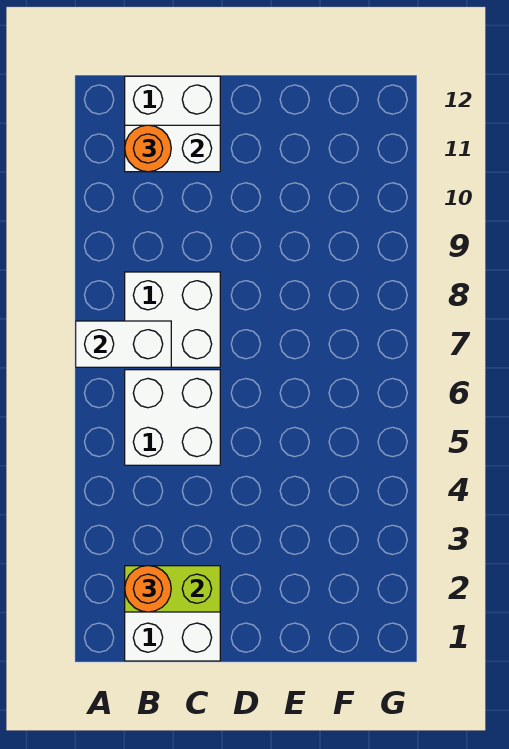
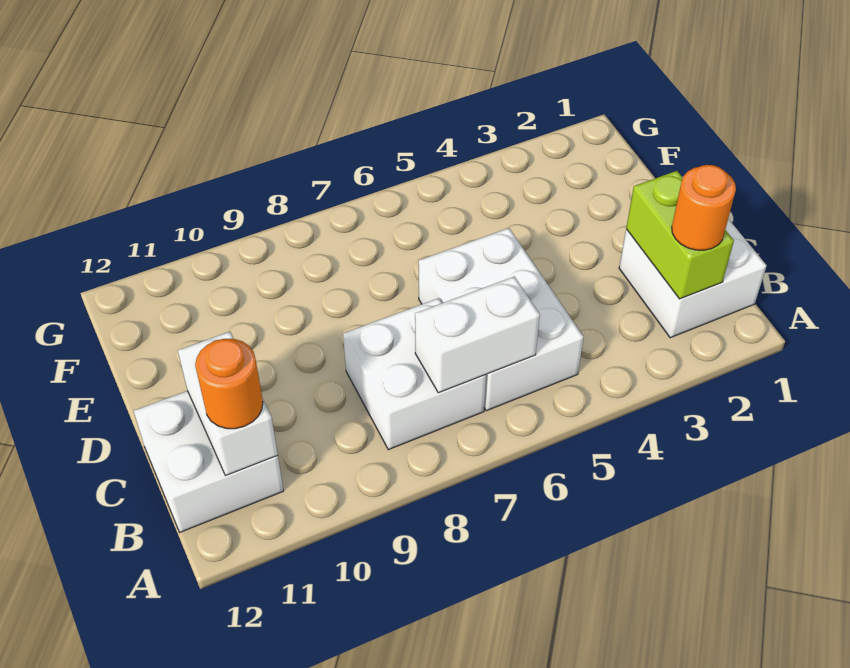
white 1x2 brick [76,321,171,367] -> white 1x2 brick turned to [415,277,540,393]
white 2x2 brick [125,370,220,465] -> white 2x3 brick [419,228,584,411]

